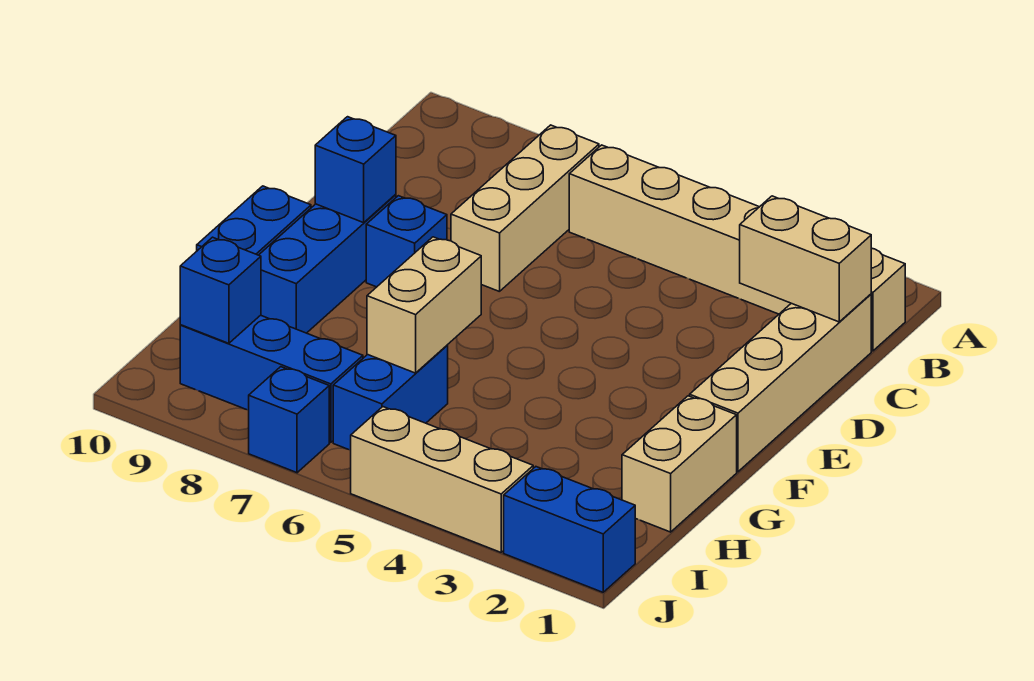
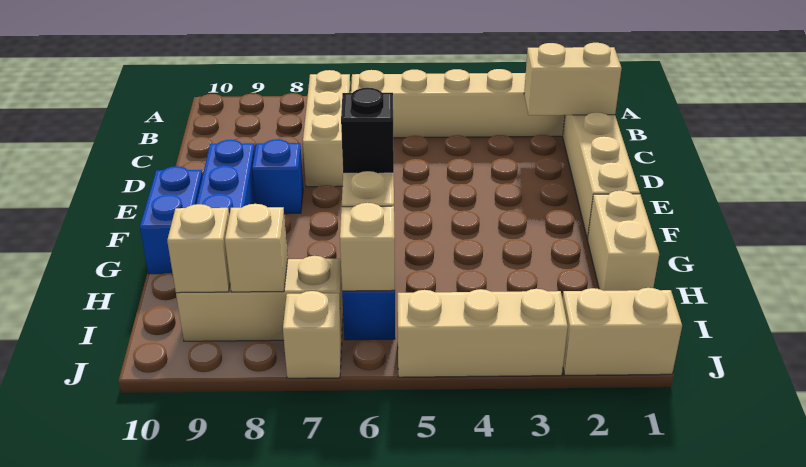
blue 1x1 brick [315,117,396,223] -> none
none -> black 1x1 brick [341,88,394,174]
none -> tan 1x1 brick [340,203,395,291]
blue 1x3 brick [180,315,363,443] -> tan 1x3 brick [176,256,343,341]
none -> tan 1x1 brick [225,204,288,292]
blue 1x1 brick [180,237,261,343] -> tan 1x1 brick [167,204,230,293]
blue 1x2 brick [504,467,635,592] -> tan 1x2 brick [562,288,682,375]
blue 1x1 brick [249,367,329,473] -> tan 1x1 brick [283,291,342,378]

